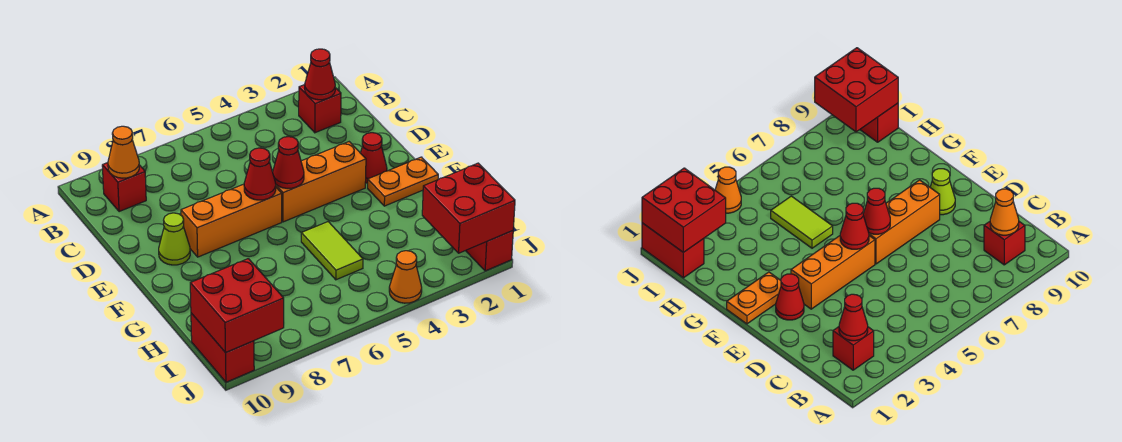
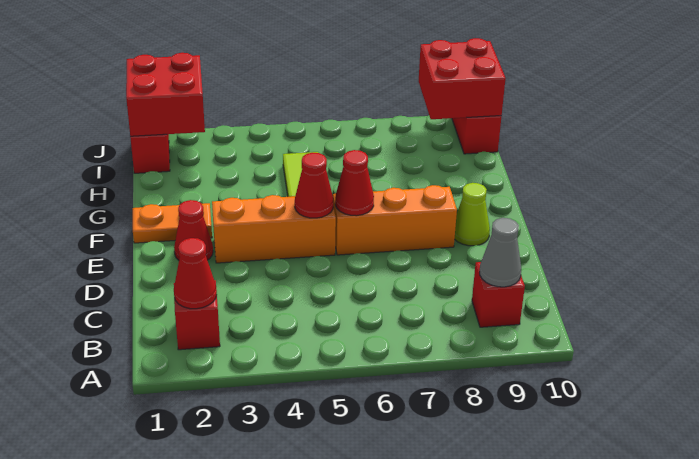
orange 1x1 cone [108,126,139,178] -> grey 1x1 cone [480,218,521,287]
orange 1x1 cone [389,251,422,303] -> none

